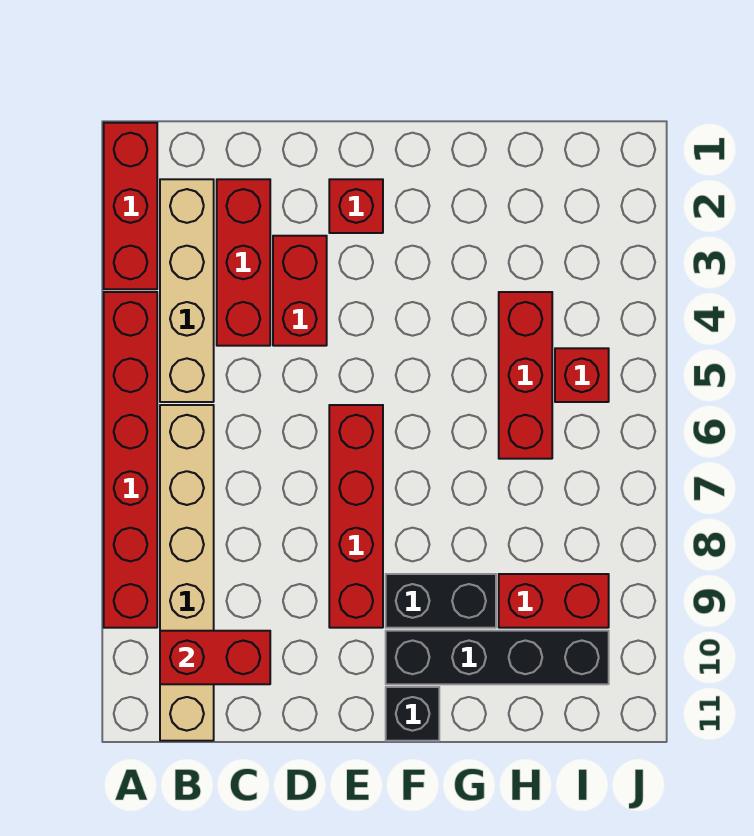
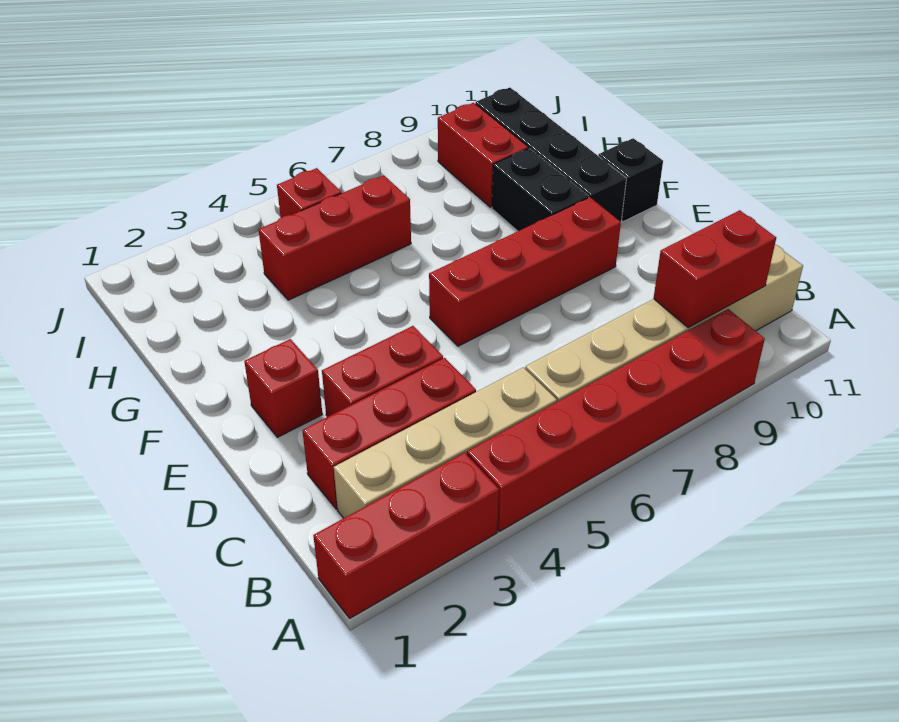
red 1x2 brick [160,631,270,684] -> red 1x2 brick turned to [654,210,776,327]

